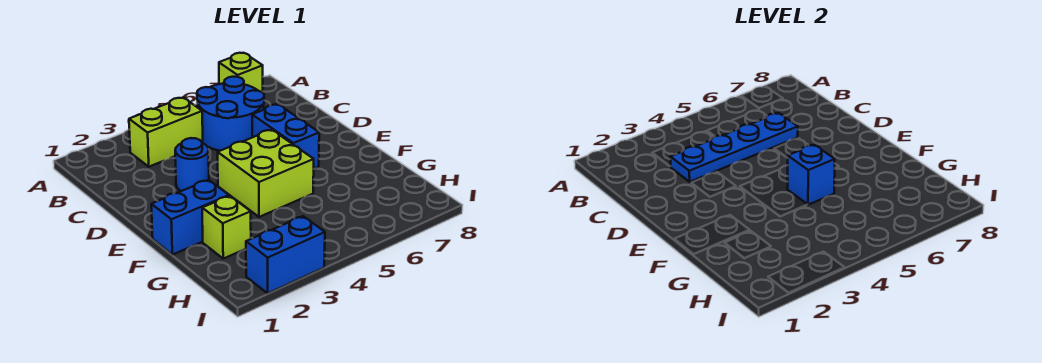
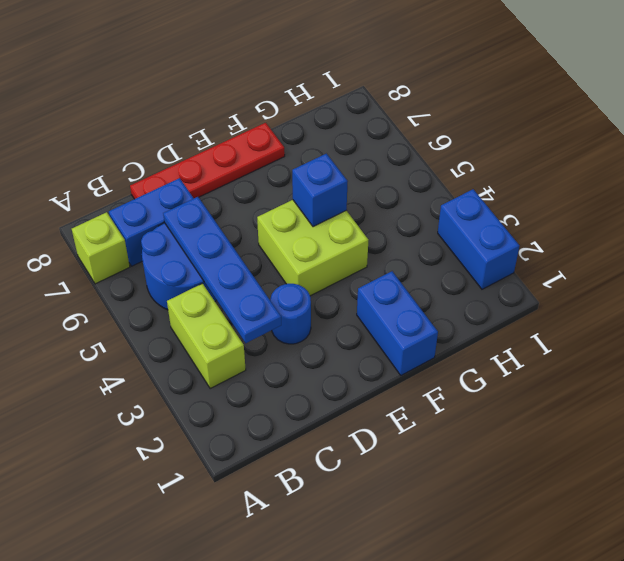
none -> red 1x4 plate [130,123,285,199]
blue 1x2 brick [252,104,319,168] -> blue 1x2 brick moved to [109,178,194,266]
lime 1x1 brick [202,196,251,259] -> none

